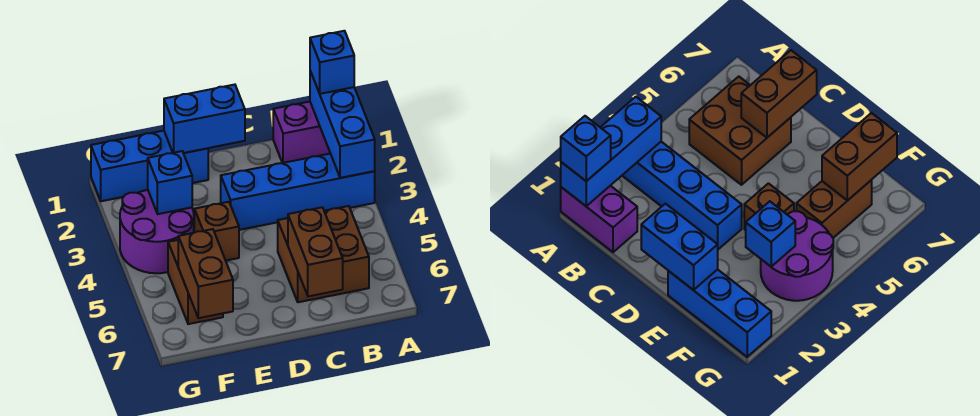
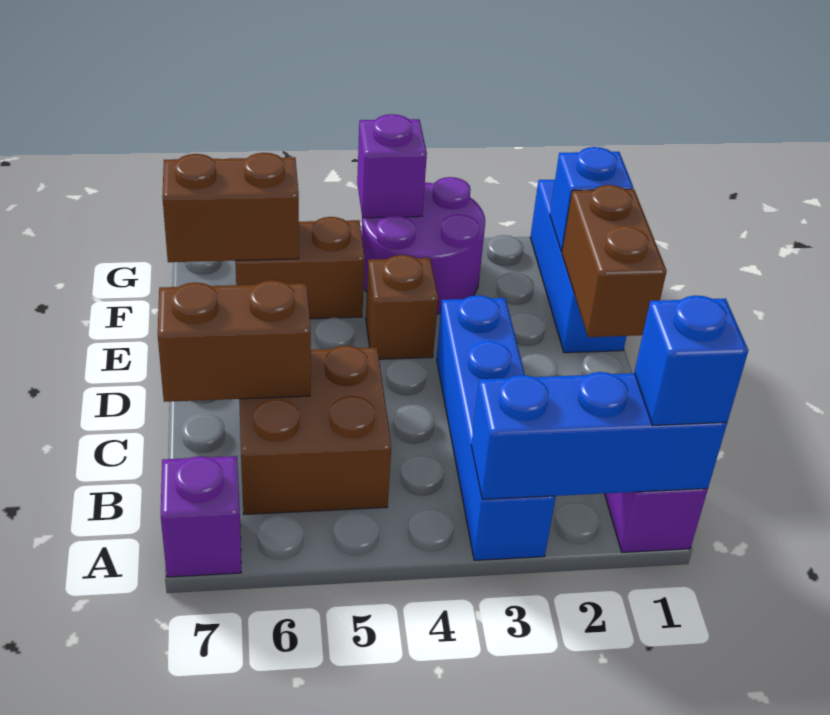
none -> purple 1x1 brick [161,456,241,577]
blue 1x2 brick [164,85,245,153] -> brown 1x2 brick [562,185,667,337]
blue 1x1 brick [148,151,192,214] -> blue 1x1 brick moved to [550,147,633,252]
none -> purple 1x1 brick [357,114,427,218]

